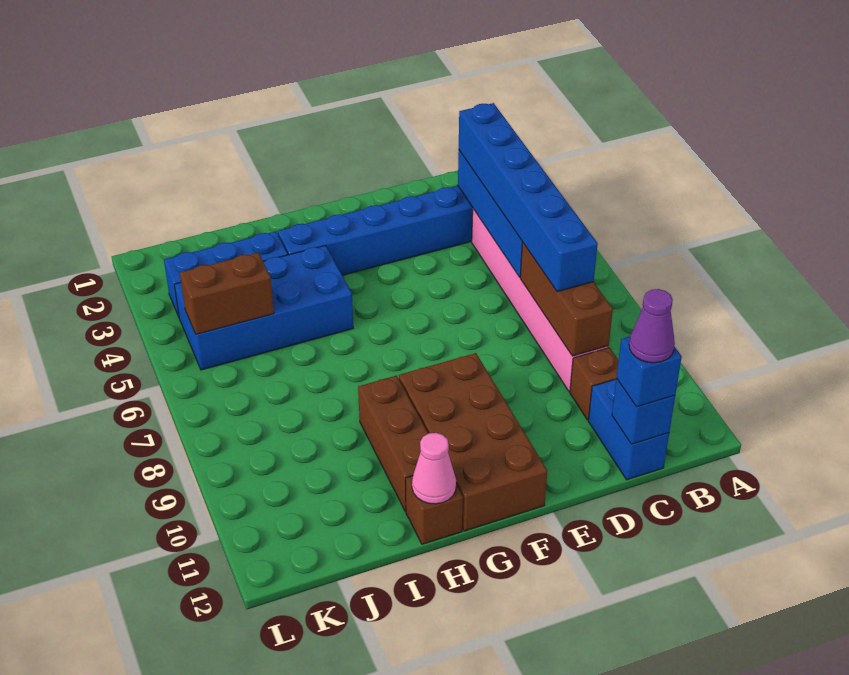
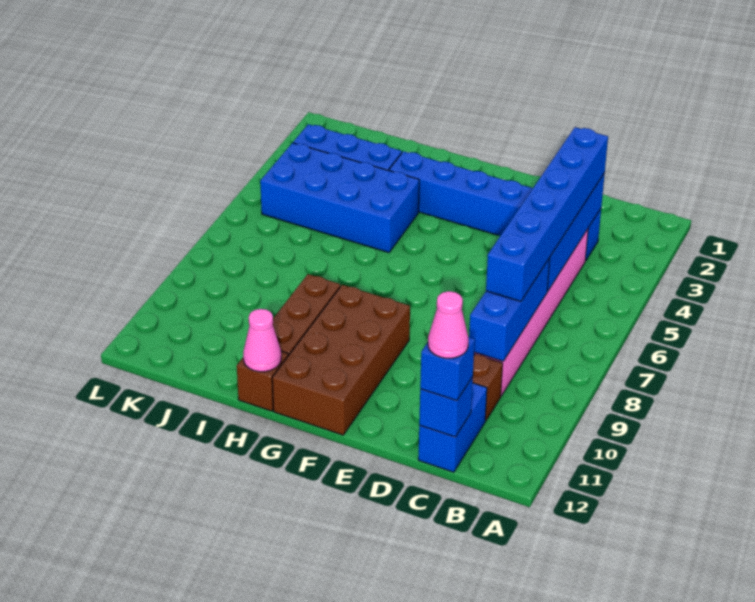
brown 1x3 brick [520,242,613,356] -> blue 1x3 brick [469,258,550,361]
purple 1x1 cone [629,289,675,363] -> pink 1x1 cone [428,291,469,358]
brown 1x2 brick [180,253,274,334] -> none

